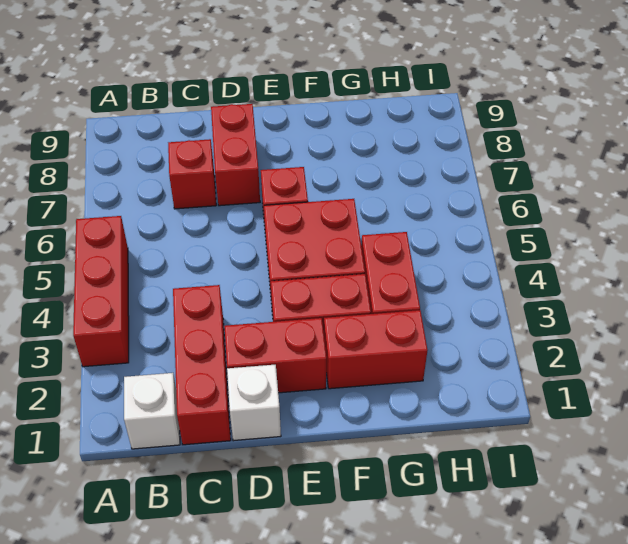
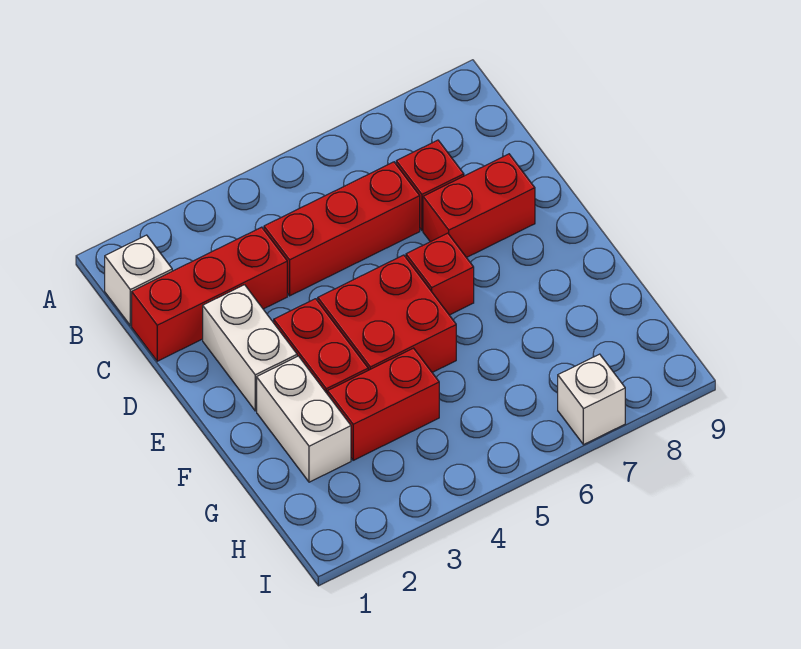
red 1x3 brick [73,216,129,367] -> red 1x3 brick moved to [264,162,420,296]
white 1x1 brick [227,365,281,441] -> white 1x1 brick moved to [558,354,625,445]
red 1x2 brick [224,318,326,393] -> white 1x2 brick [203,285,297,411]
red 1x2 brick [324,310,428,389] -> white 1x2 brick [257,356,351,482]

